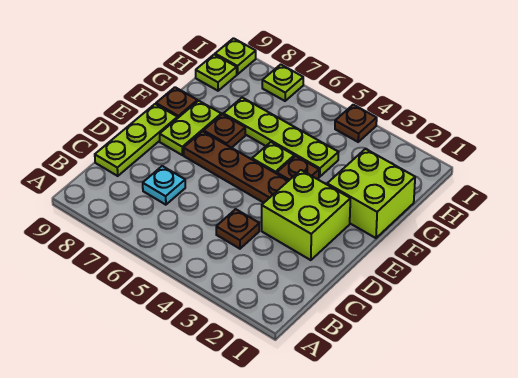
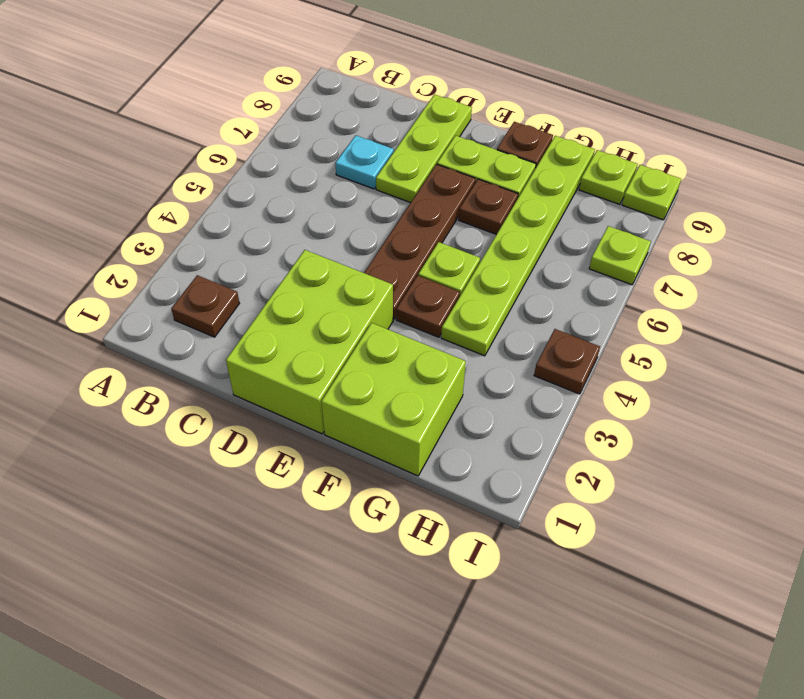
brown 1x1 plate [216,209,259,249] -> brown 1x1 plate moved to [171,275,240,337]
lime 1x3 plate [95,104,178,176] -> lime 1x3 plate turned to [376,94,472,203]
lime 2x2 brick [262,170,350,260] -> lime 2x3 brick [226,250,393,434]
lime 1x4 plate [223,98,339,177] -> lime 1x6 plate [441,136,595,356]

